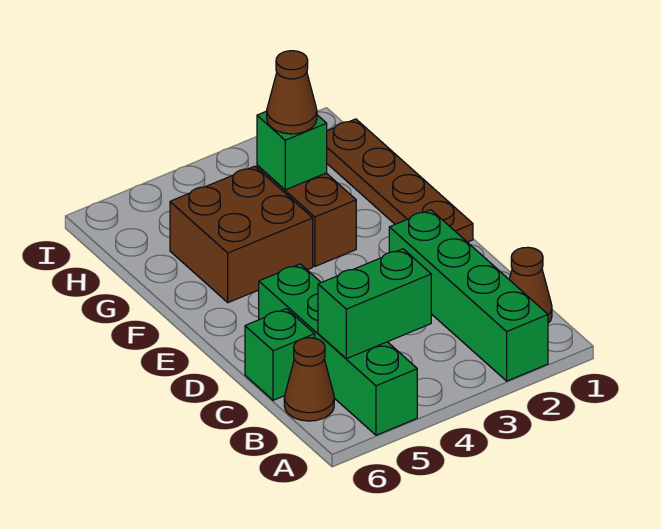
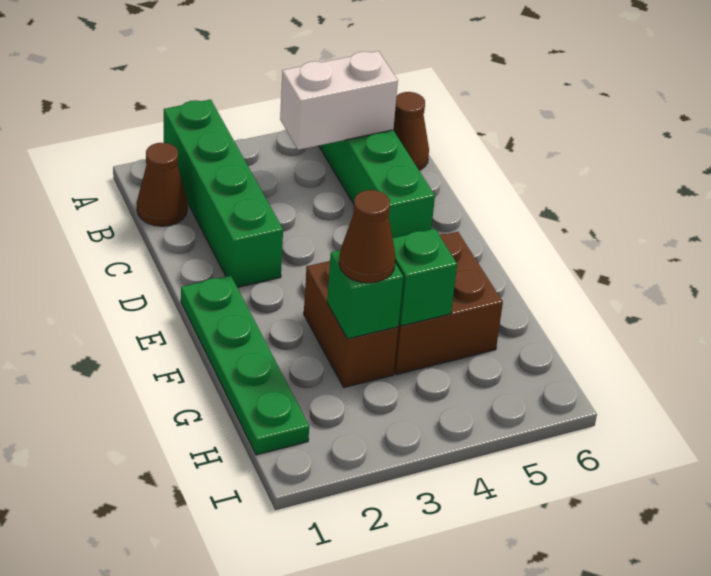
green 1x2 brick [318,249,431,359] -> white 1x2 brick [280,51,398,150]
green 1x1 brick [245,309,315,400] -> green 1x1 brick moved to [393,229,457,326]
brown 1x4 plate [327,119,473,242] -> green 1x4 plate [181,276,309,455]

